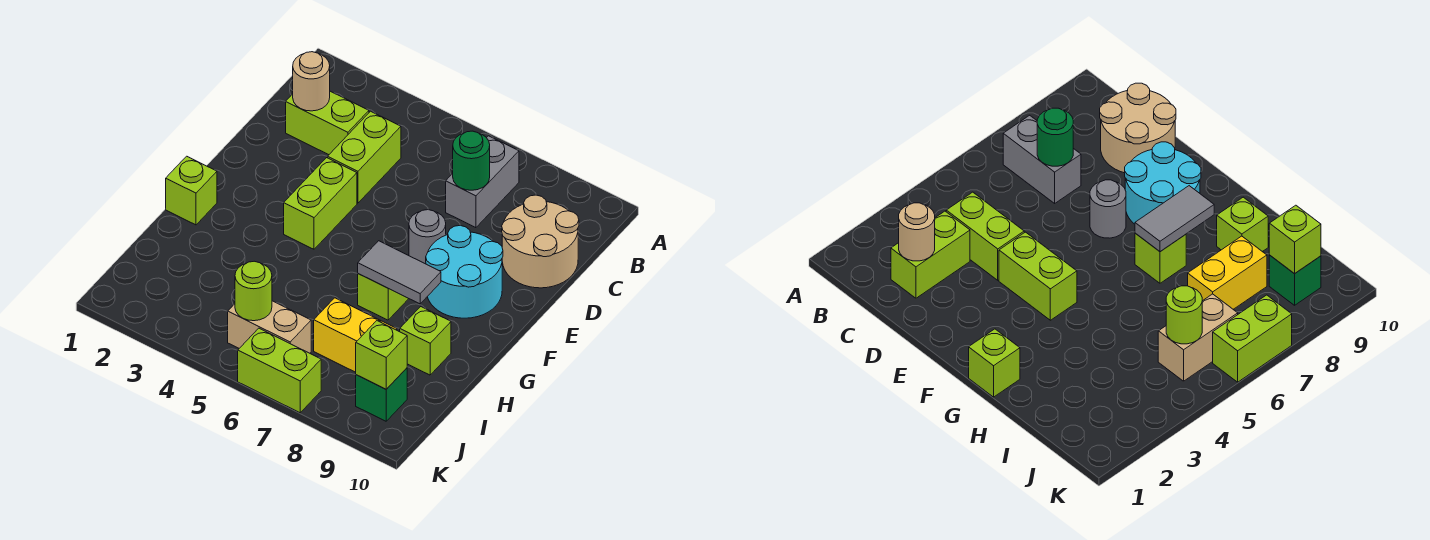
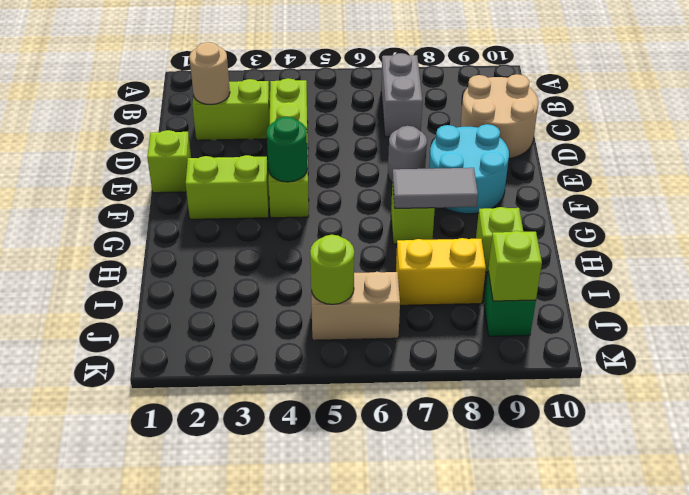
green 1x1 round brick [453,131,490,190] -> green 1x1 round brick moved to [267,117,308,182]
lime 1x1 brick [166,156,217,225] -> lime 1x1 brick moved to [147,130,191,193]
lime 1x2 brick [238,328,321,413] -> lime 1x2 brick moved to [186,155,269,219]

